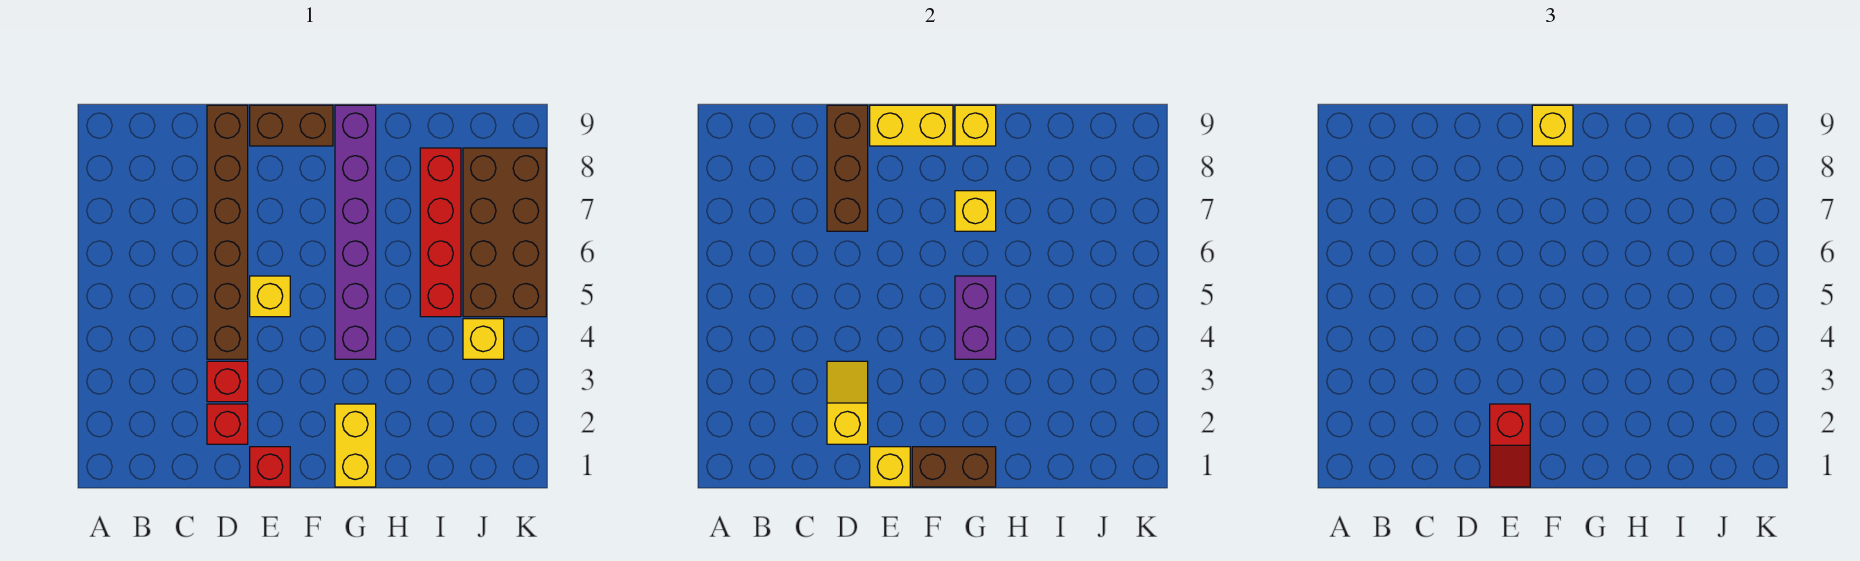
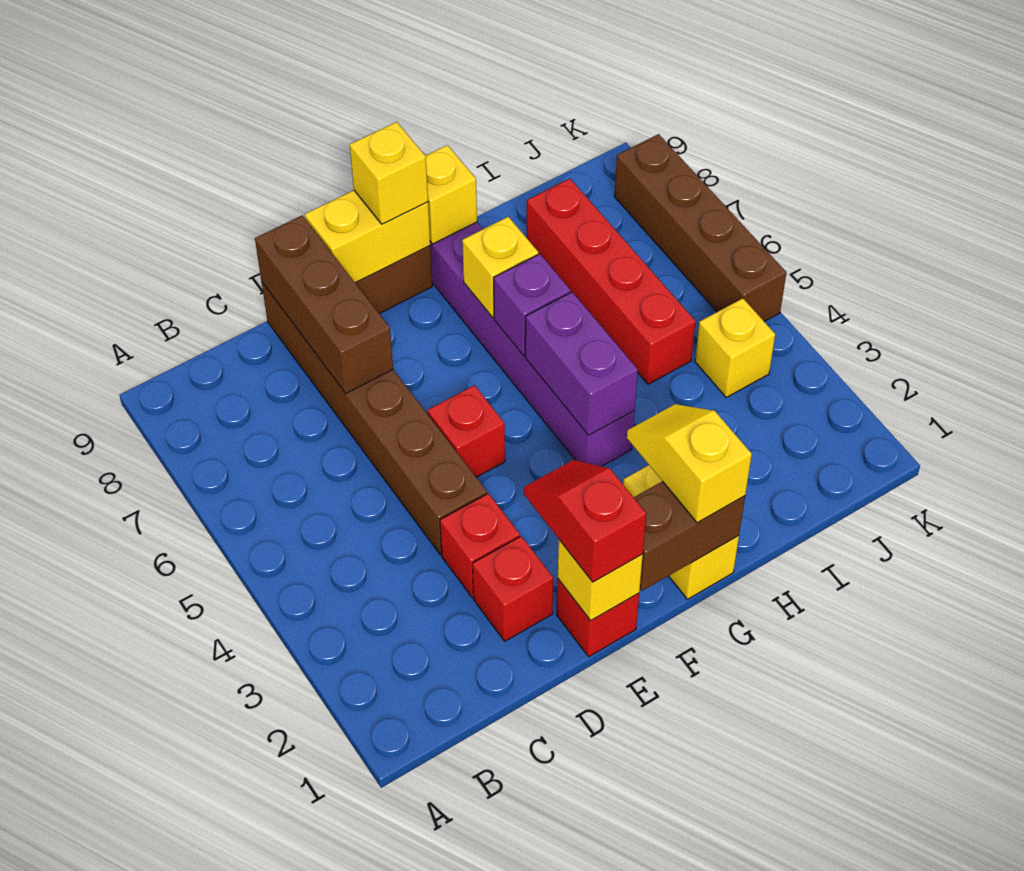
yellow 1x2 slope [827,361,868,444] -> yellow 1x2 slope moved to [627,404,752,523]
red 1x2 slope [1490,404,1530,487] -> red 1x2 slope turned to [524,460,646,582]
yellow 1x1 brick [250,276,290,317] -> red 1x1 brick [428,385,505,477]
none -> purple 1x1 brick [494,254,571,356]
brown 2x4 brick [463,148,546,317] -> brown 1x4 brick [615,134,786,321]

